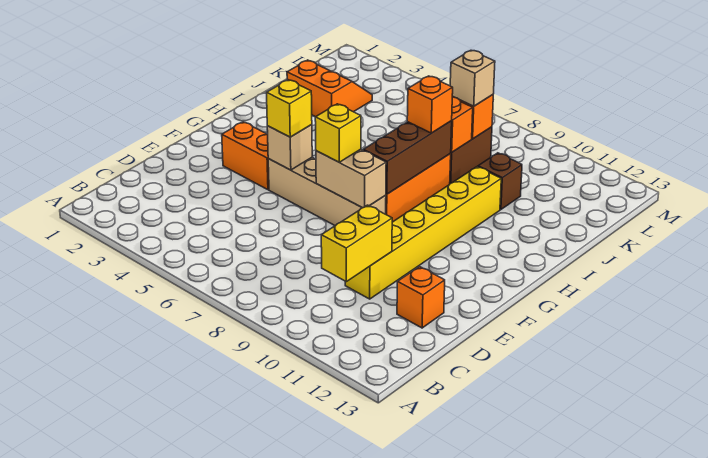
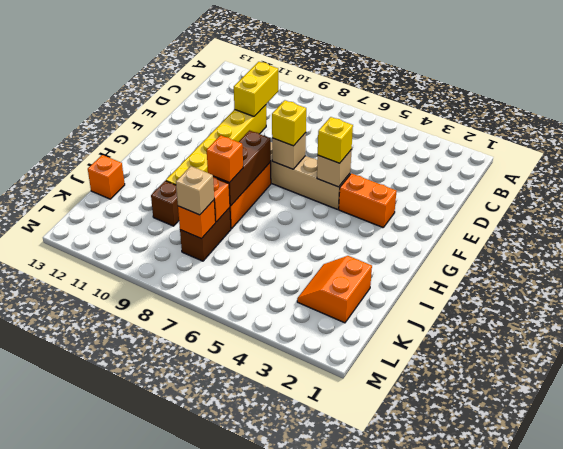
orange 1x1 brick [397,267,445,328] -> orange 1x1 brick moved to [88,155,125,199]
tan 1x2 brick [316,149,386,208] -> tan 1x1 brick [272,133,306,169]
orange 2x2 slope [287,60,372,117] -> orange 2x2 slope turned to [297,256,372,323]

